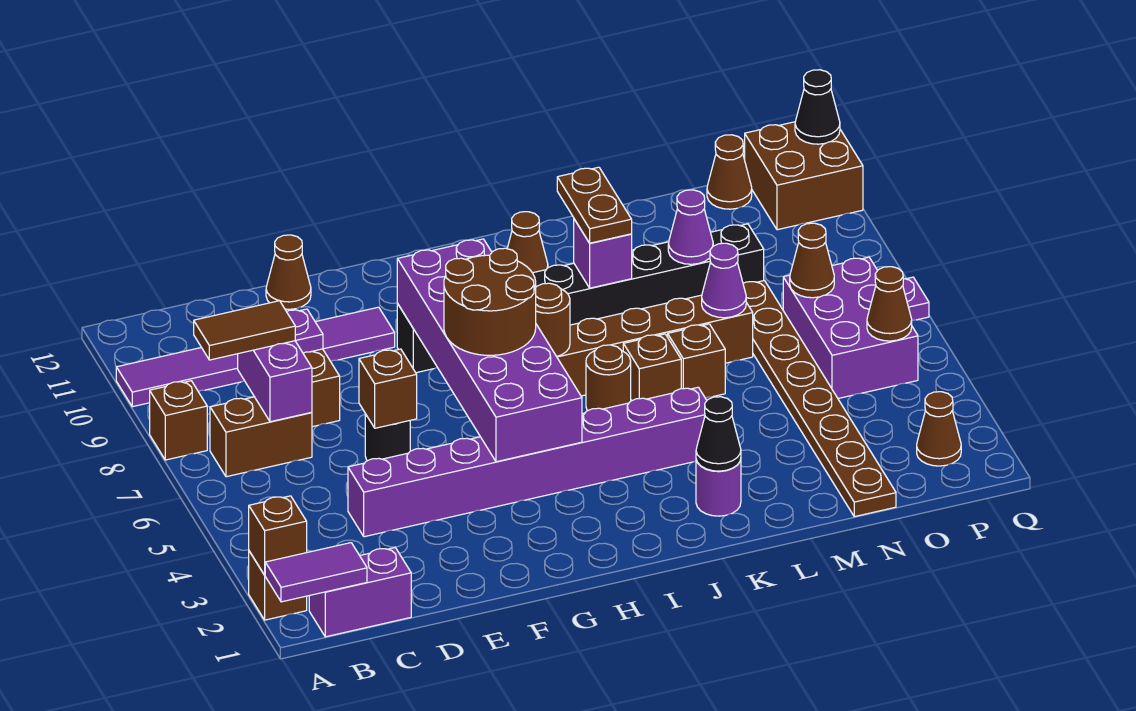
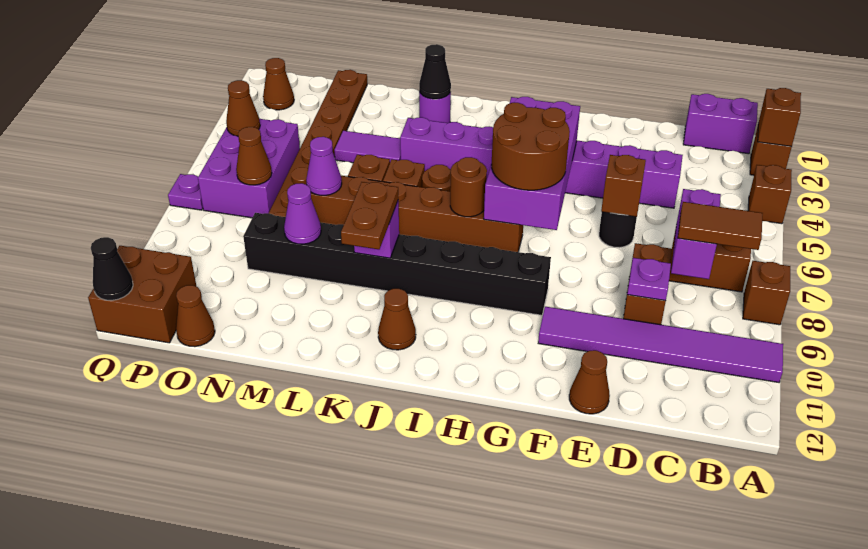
purple 1x2 tile [265,543,367,602] -> purple 1x2 tile moved to [334,131,401,163]
none -> brown 1x1 brick [748,165,792,224]
purple 2x6 brick [397,239,582,462] -> purple 2x4 brick [484,97,580,230]

